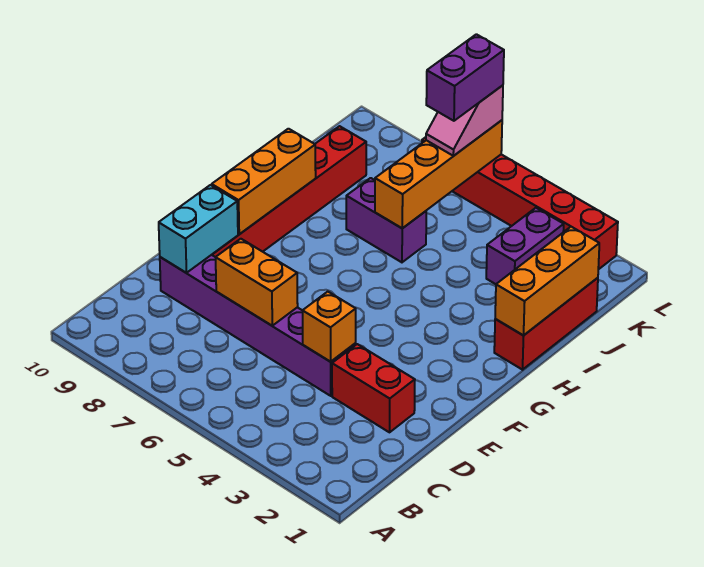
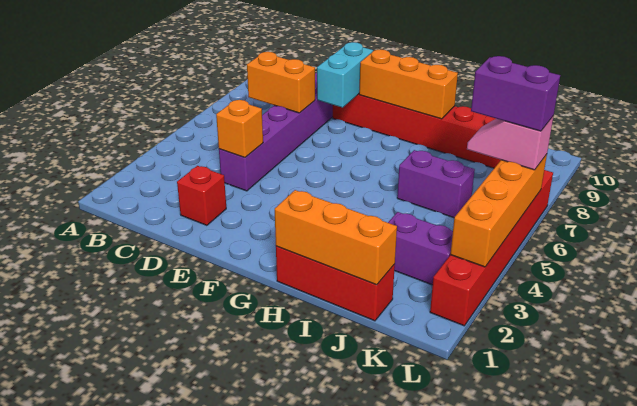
red 1x2 brick [332,344,415,432] -> red 1x1 brick [177,166,226,225]
orange 1x2 brick [216,239,298,326] -> orange 1x2 brick turned to [247,52,315,113]
cyan 1x2 brick [159,185,238,273] -> cyan 1x2 brick turned to [317,42,373,108]
purple 1x2 brick [346,178,426,262] -> purple 1x2 brick turned to [397,150,475,218]
orange 1x4 brick [375,120,502,228] -> orange 1x4 brick turned to [450,154,547,267]

